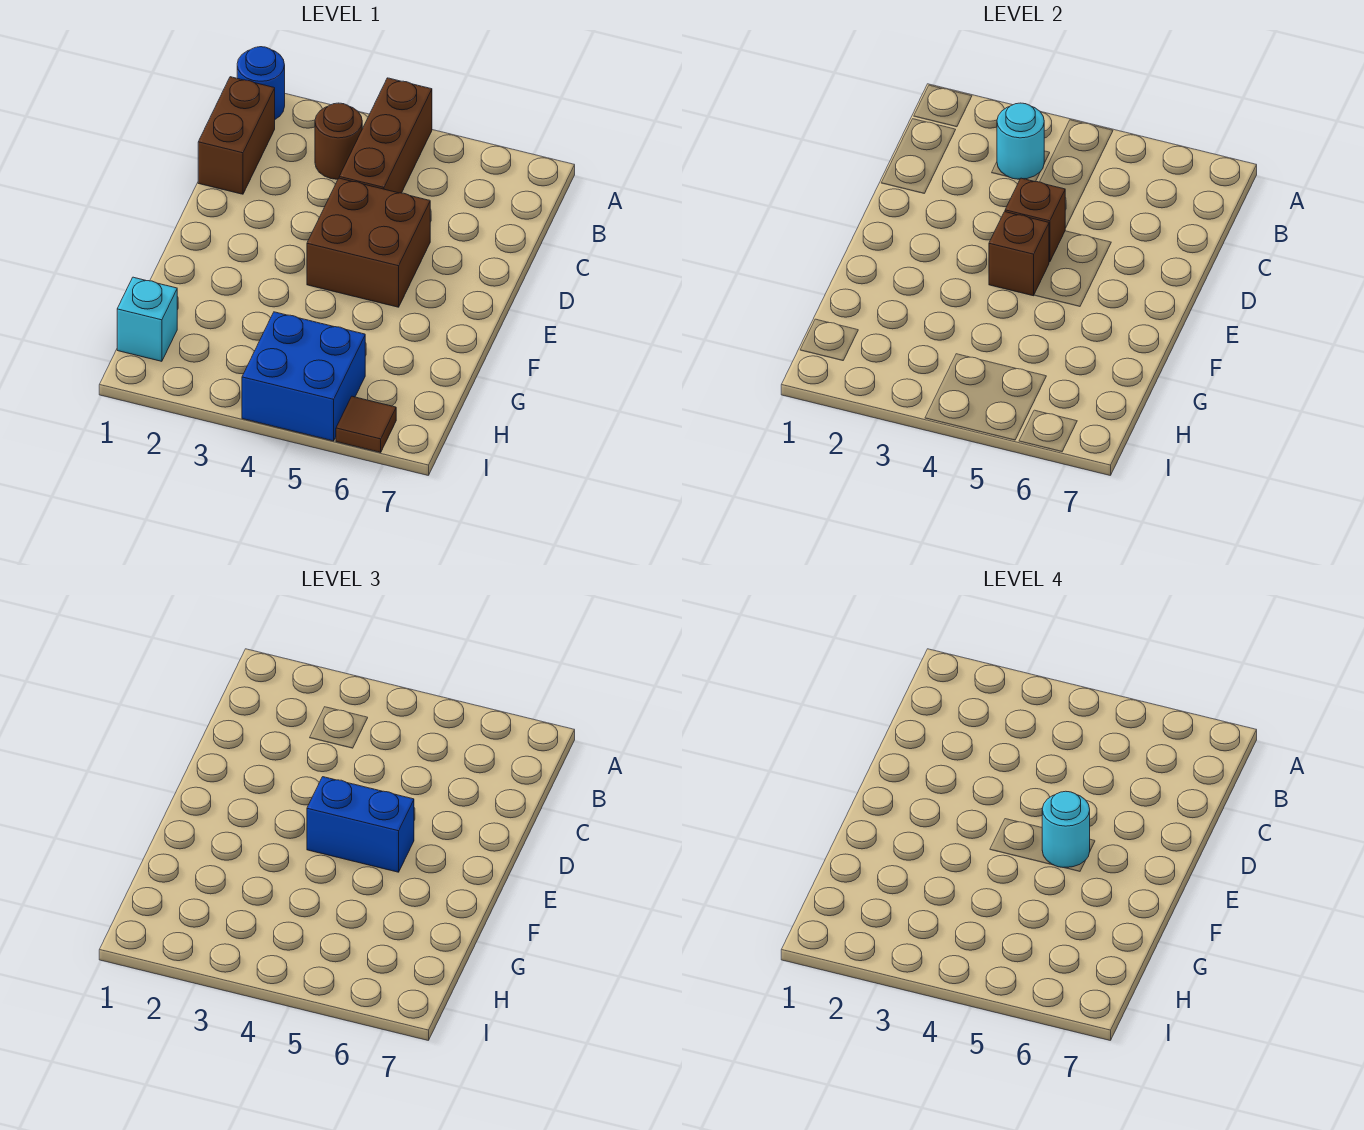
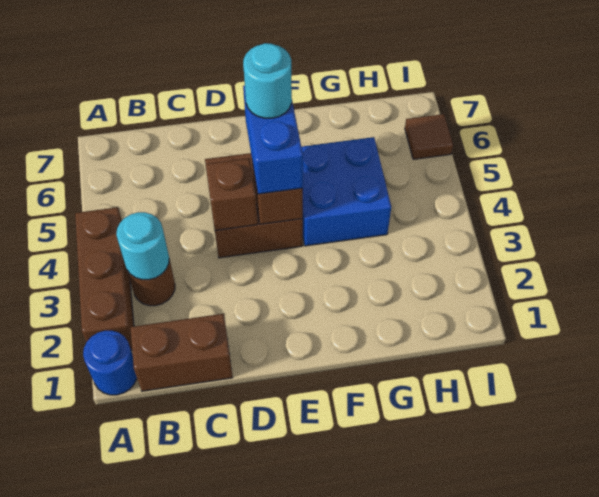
brown 1x3 brick [339,78,432,193] -> brown 1x3 brick turned to [75,207,134,350]
cyan 1x1 brick [117,277,177,361] -> none
blue 2x2 brick [242,312,365,441] -> blue 2x2 brick moved to [301,137,391,246]

